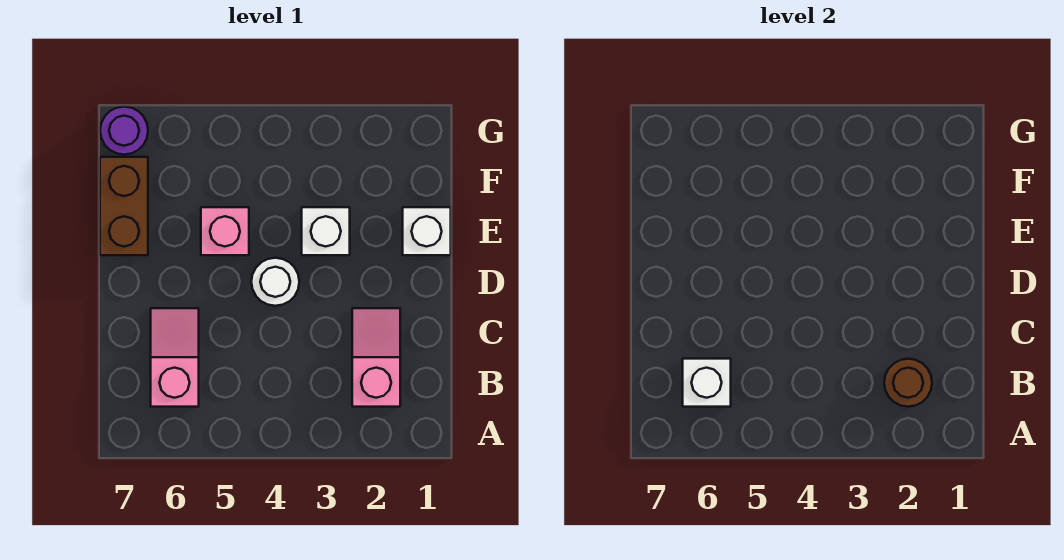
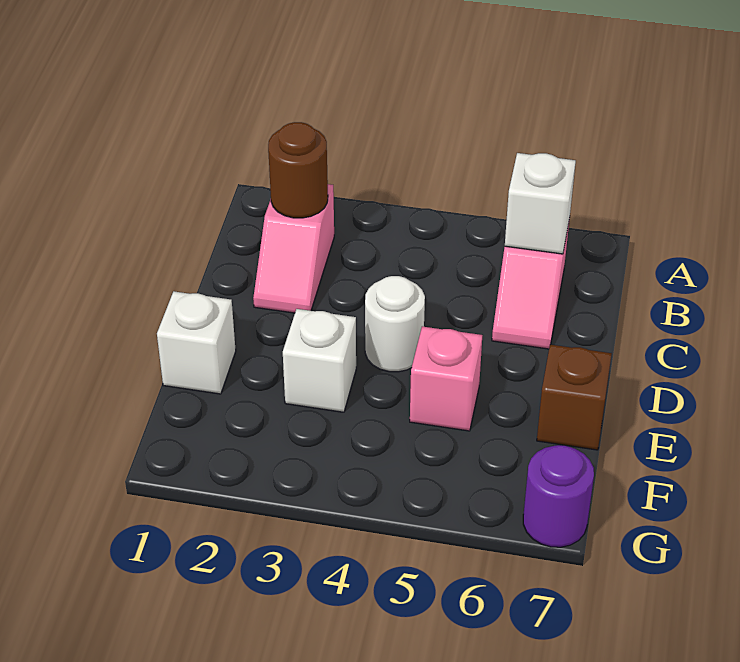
brown 1x2 brick [100,157,148,255] -> brown 1x1 brick [537,344,612,450]

